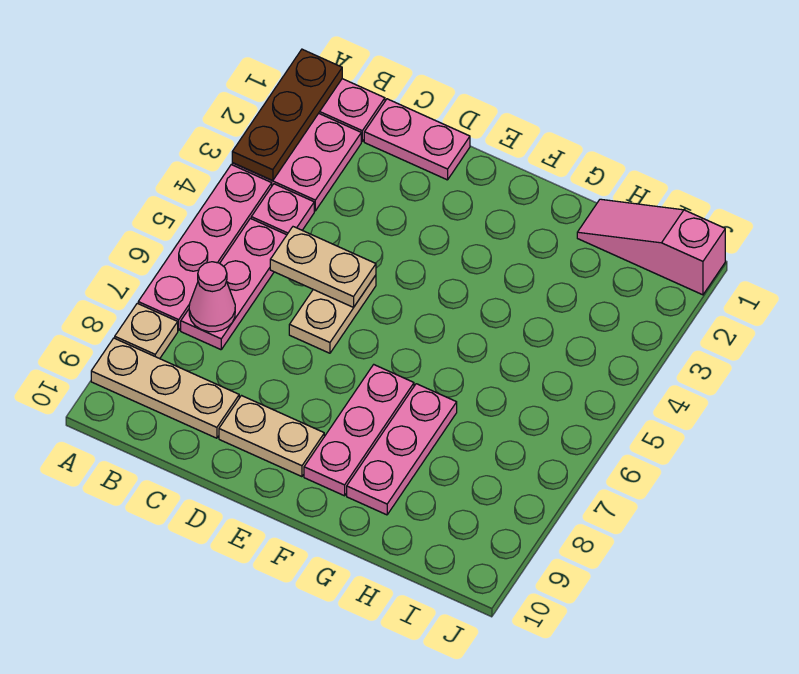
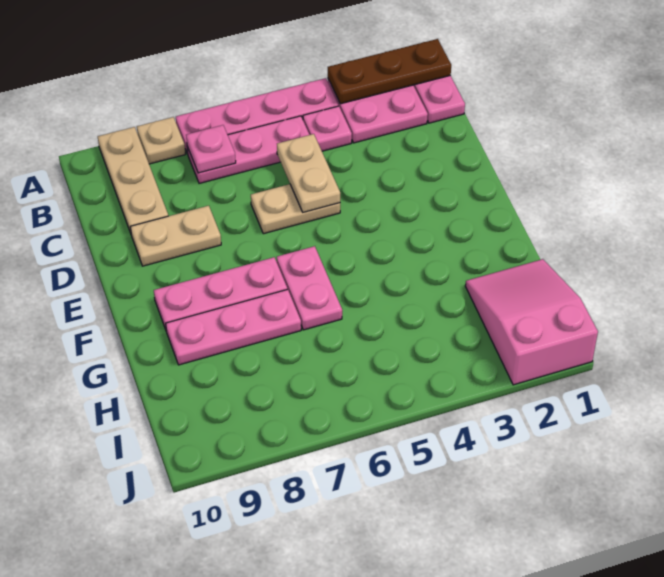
pink 1x1 cone [189,262,235,332] -> pink 1x1 plate [186,125,236,173]
pink 1x2 plate [364,99,470,180] -> pink 1x2 plate moved to [277,246,342,330]
tan 1x2 plate [219,396,324,477] -> tan 1x2 plate turned to [130,206,221,266]
pink 1x3 slope [577,199,725,295] -> pink 2x3 slope [465,259,598,385]

